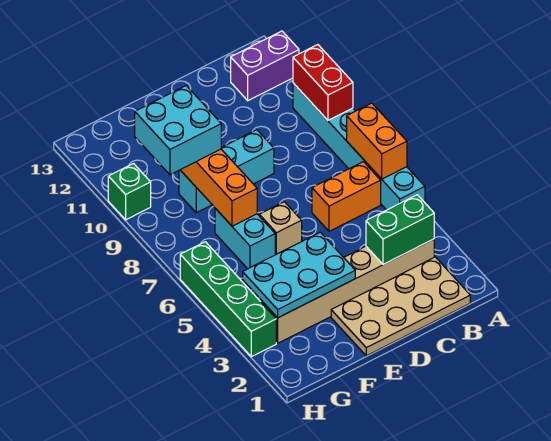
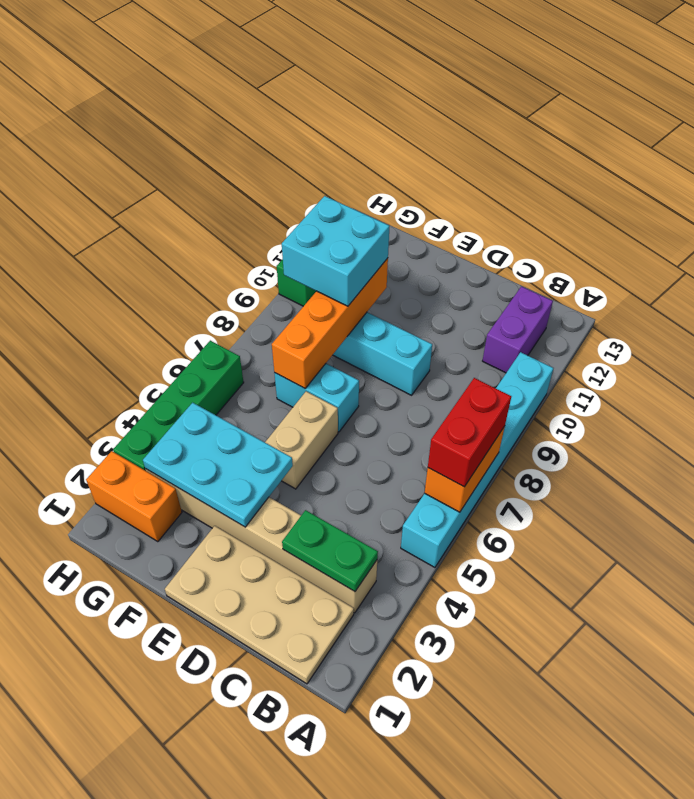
red 1x2 brick [293,45,353,120] -> red 1x2 brick moved to [428,378,511,487]
purple 1x2 brick [231,31,299,101] -> purple 1x2 brick turned to [483,286,553,373]
green 1x2 brick [366,195,434,264] -> green 1x2 plate [282,510,378,591]
orange 1x2 brick [312,162,381,231] -> orange 1x2 brick moved to [86,451,182,542]
tan 1x1 brick [259,202,302,255] -> tan 1x2 brick [265,391,338,489]
cyan 1x2 brick [215,208,275,269] -> cyan 1x2 brick turned to [274,364,359,432]

